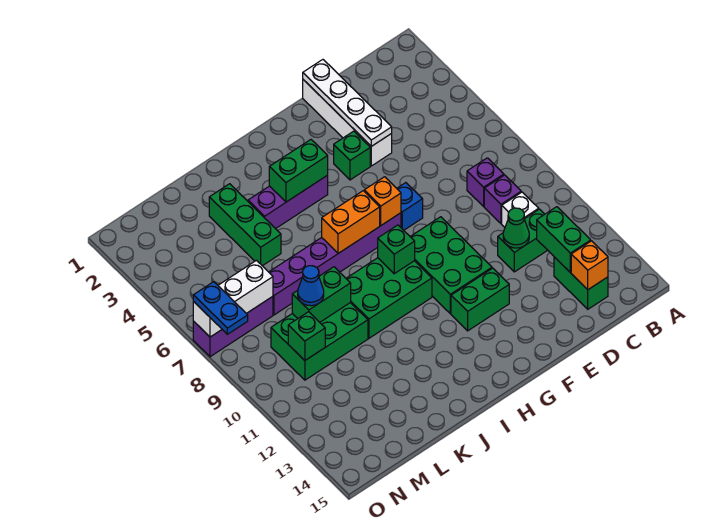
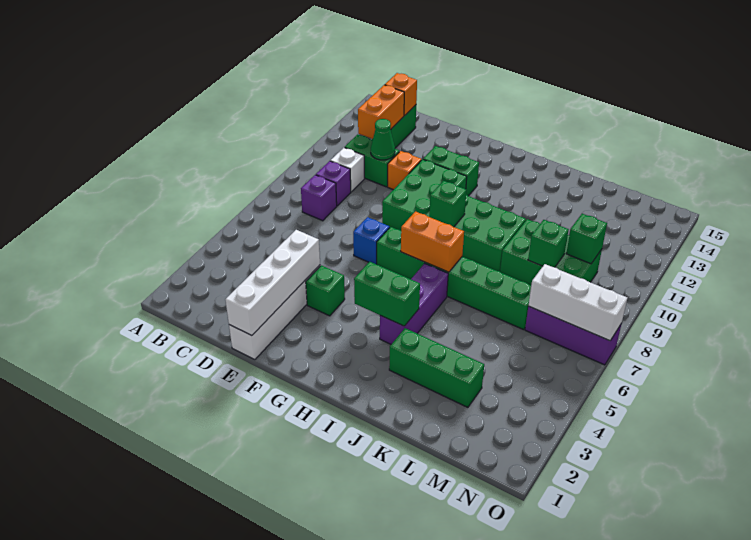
green 1x2 brick [537,207,591,272] -> orange 1x2 brick [358,85,404,139]
white 1x4 plate [303,60,392,146] -> white 1x4 brick [225,230,320,336]
purple 1x6 brick [269,213,401,315] -> green 1x6 brick [377,227,531,330]
orange 1x1 brick [364,177,401,225] -> orange 1x1 brick moved to [388,151,421,190]
purple 1x3 brick [248,175,328,229] -> purple 1x3 brick turned to [380,263,448,344]
green 1x3 brick [209,184,281,266] -> green 1x3 brick turned to [389,328,484,407]
green 1x2 brick [292,267,351,322] -> green 1x1 brick [528,220,569,267]
blue 1x1 cone [298,266,324,306] -> none
blue 1x2 plate [193,282,248,334] -> none

